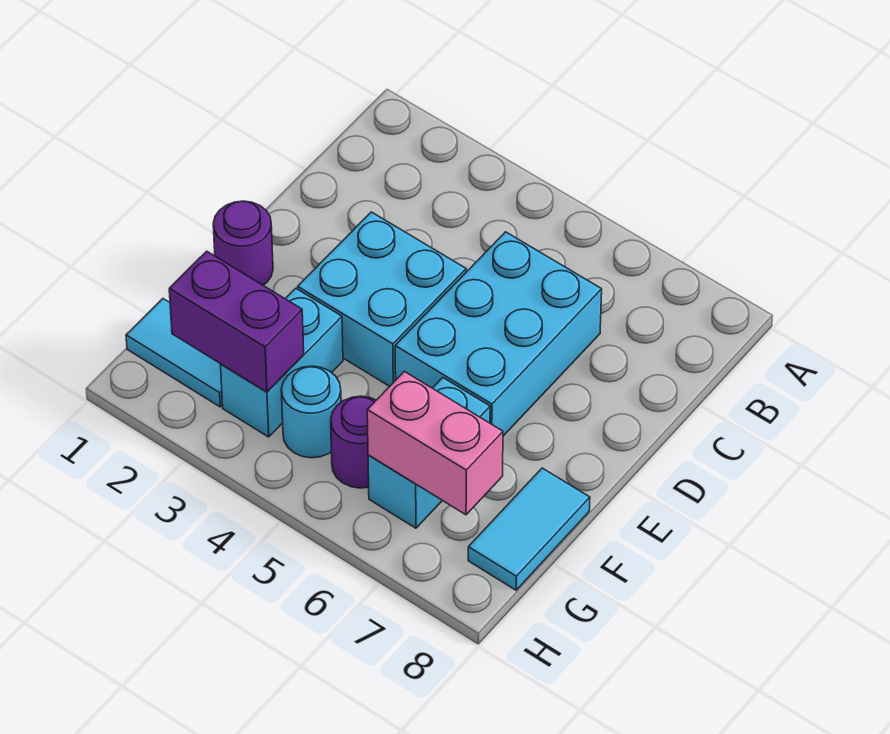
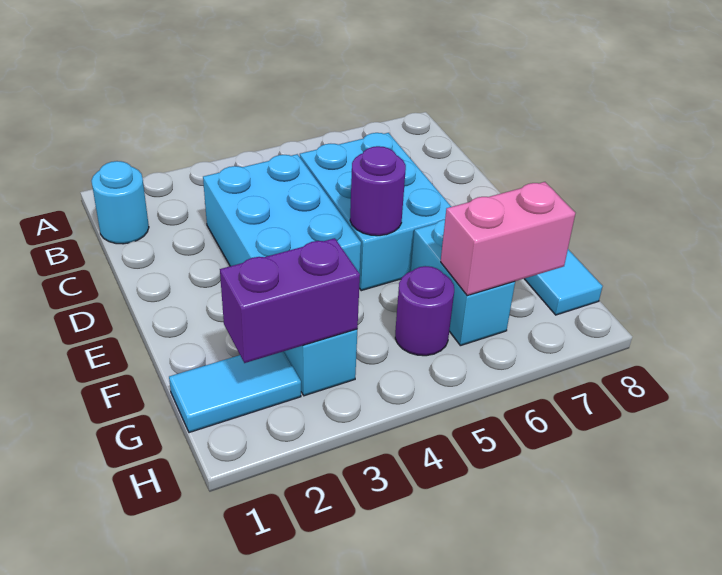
cyan 2x2 brick [298,212,466,386] -> cyan 2x3 brick [203,154,361,273]
purple 1x1 round brick [213,201,273,285] -> purple 1x1 round brick moved to [350,146,406,236]
cyan 1x1 round brick [281,366,341,458] -> cyan 1x1 round brick moved to [91,161,149,244]

